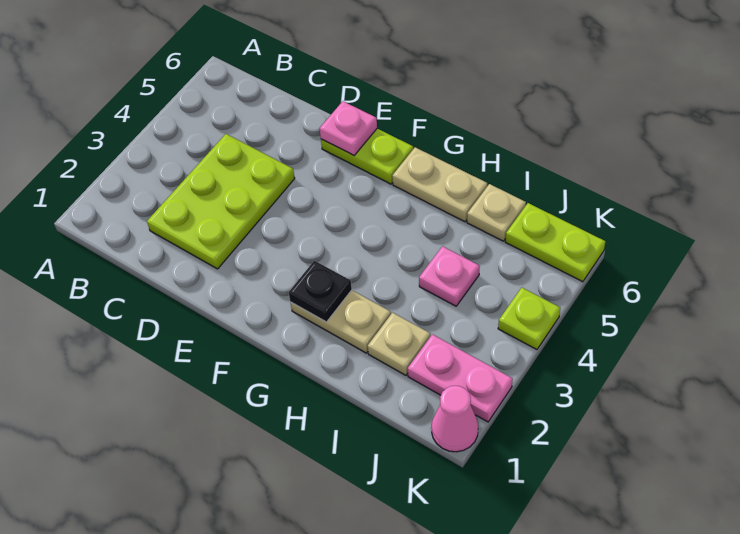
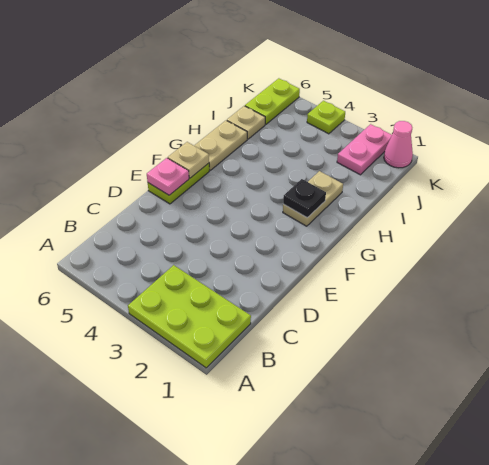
lime 2x3 plate [147,134,295,269] -> lime 2x3 plate moved to [128,265,251,368]
tan 1x1 plate [368,313,430,375] -> tan 1x1 plate moved to [168,142,209,178]
pink 1x1 plate [419,246,480,306] -> none

